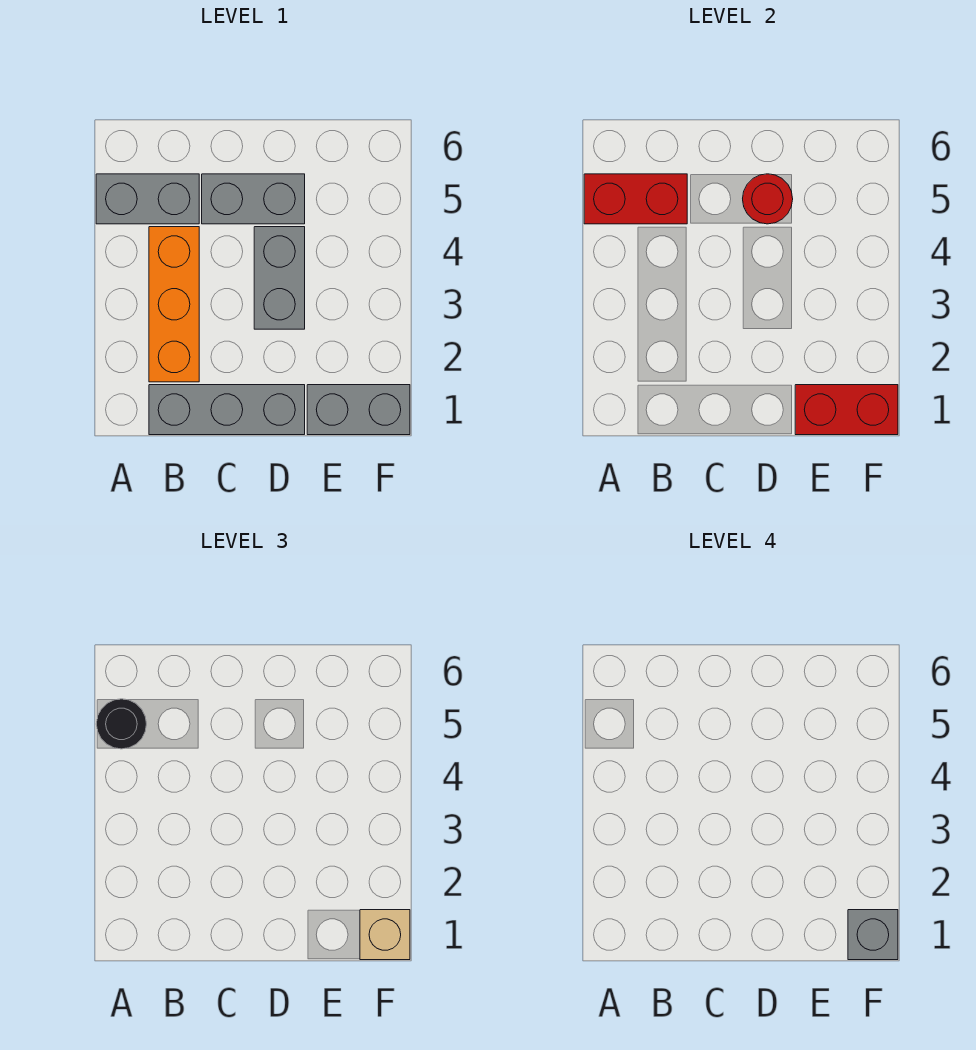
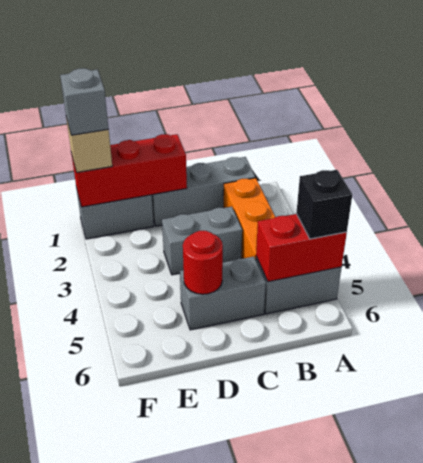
black 1x1 round brick [96,699,146,749] -> black 1x1 brick [296,170,352,239]
grey 1x2 brick [254,227,305,329] -> grey 1x2 brick turned to [162,207,242,275]
red 1x2 brick [795,385,898,435] -> red 1x3 brick [71,134,187,207]

